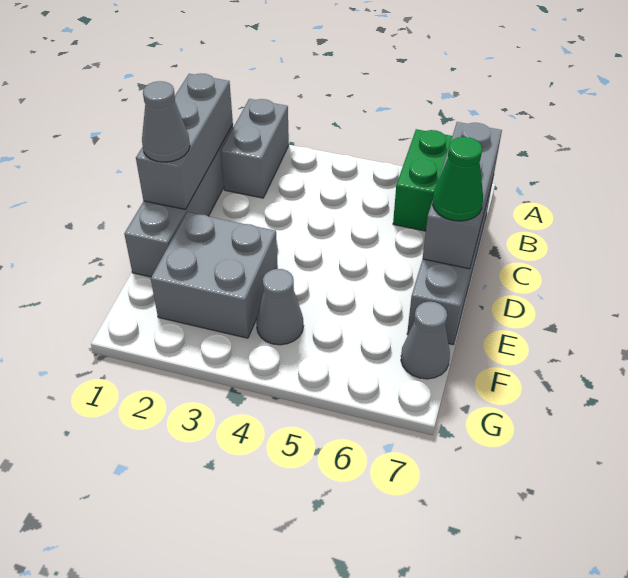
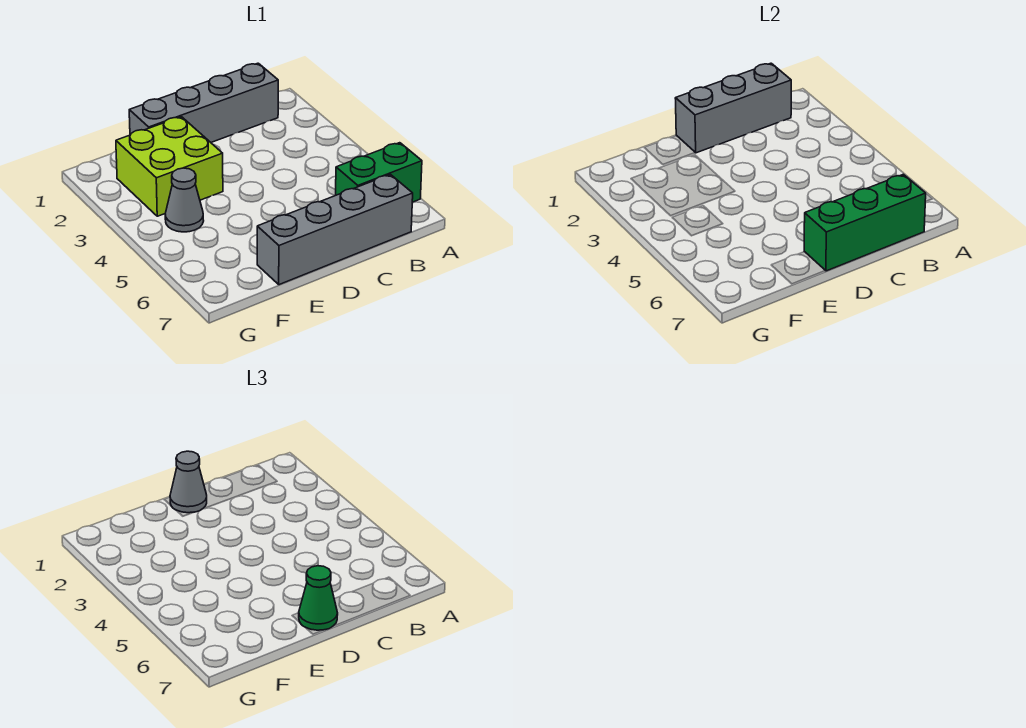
grey 1x2 brick [221,99,289,198] -> none
grey 1x3 brick [423,122,502,269] -> green 1x3 brick [804,174,926,271]
grey 2x2 brick [151,212,278,338] -> lime 2x2 brick [116,117,223,216]
grey 1x1 cone [401,302,450,379] -> none

